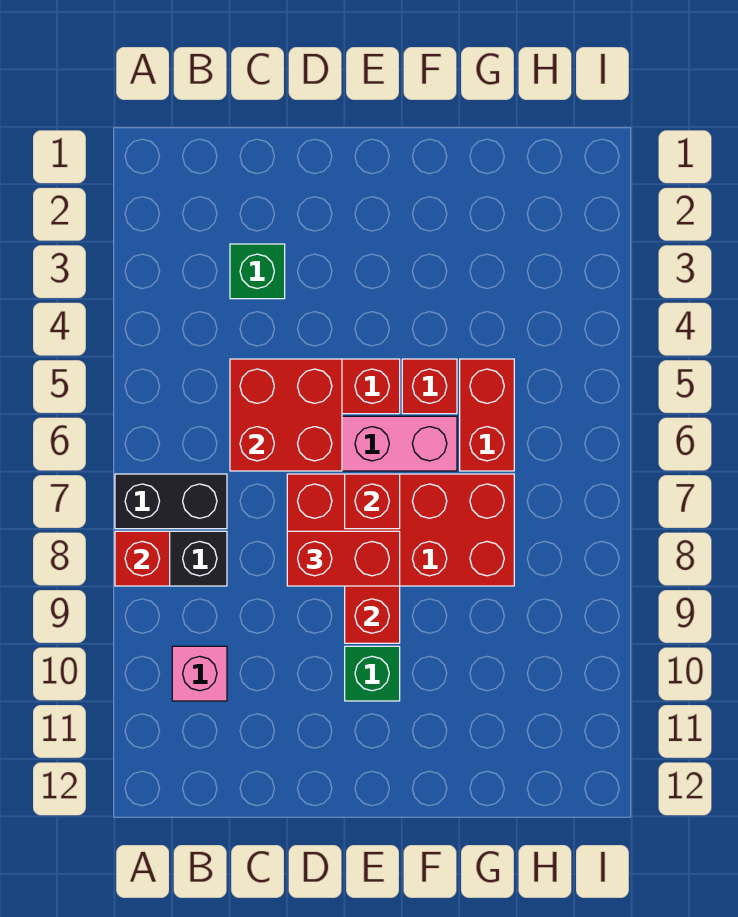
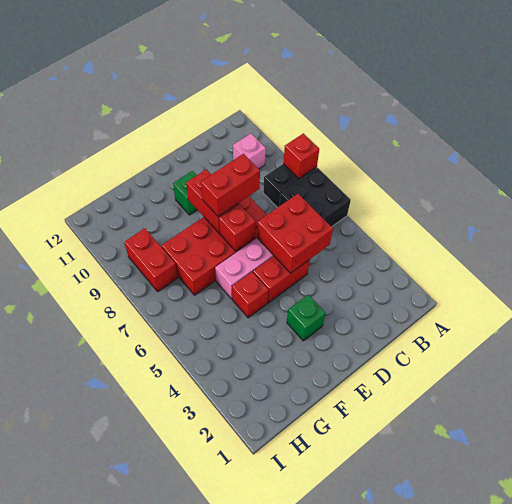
black 1x2 brick [115,474,227,529] -> black 2x2 brick [279,168,351,227]
green 1x1 brick [230,244,285,299] -> green 1x1 brick moved to [287,295,325,341]
red 1x2 brick [460,359,514,471] -> red 1x2 brick moved to [124,228,178,291]

